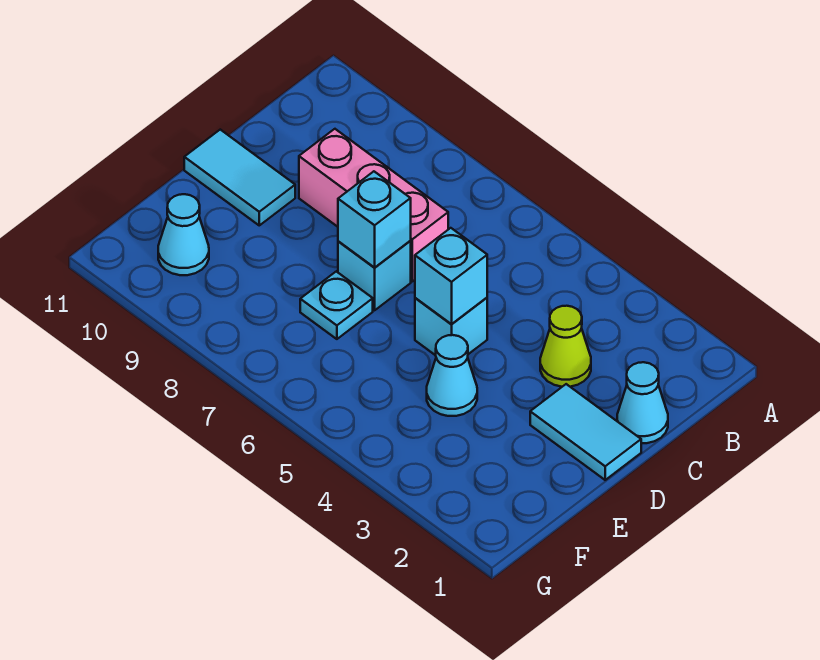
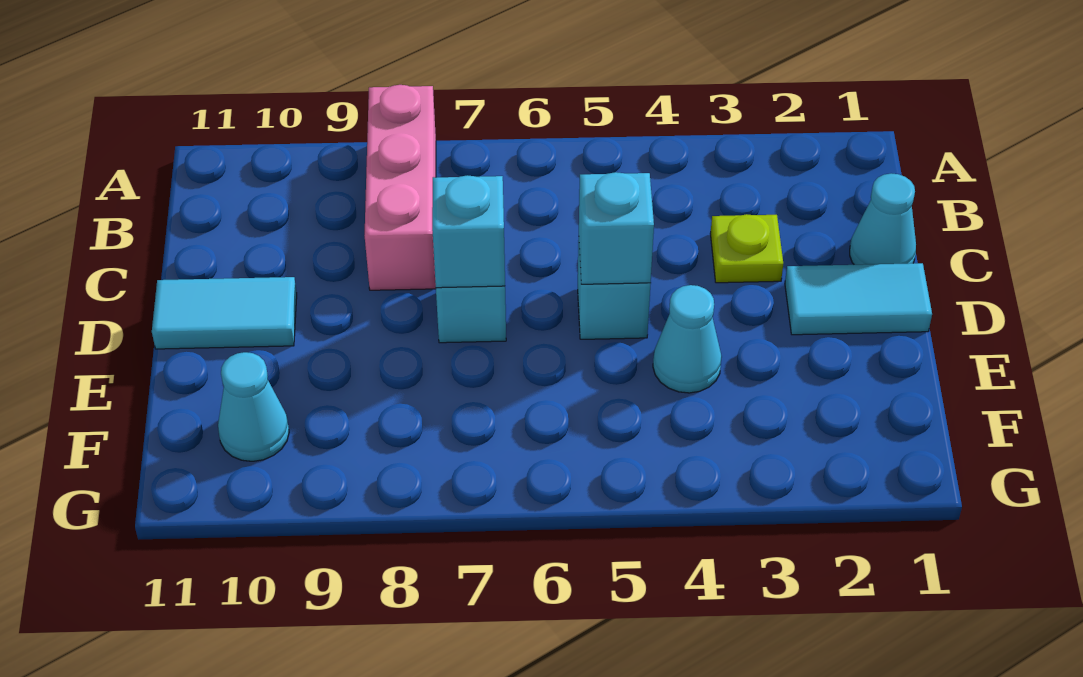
lime 1x1 cone [540,306,591,387] -> lime 1x1 plate [710,214,783,283]
pink 1x3 brick [299,129,448,281] -> pink 1x3 brick turned to [365,85,436,290]
cyan 1x1 plate [300,271,373,339] -> none

